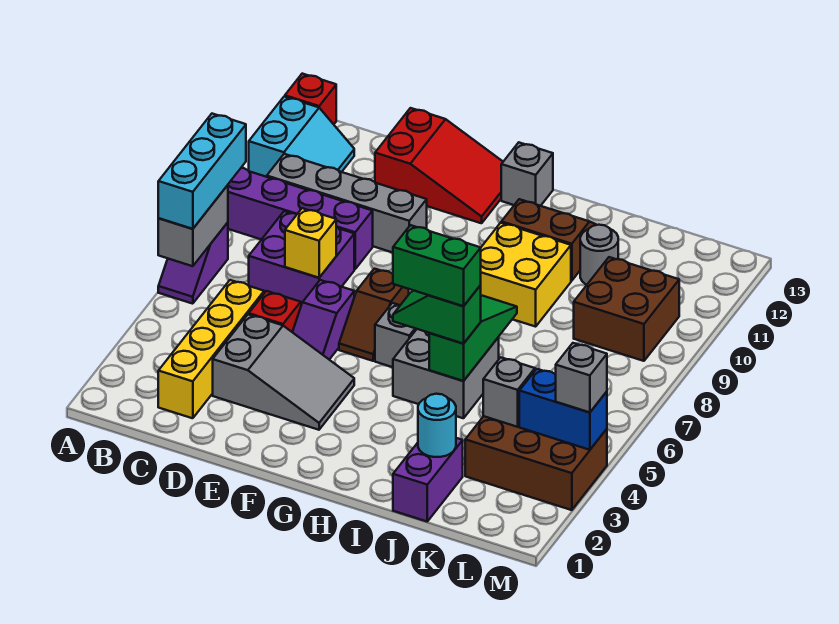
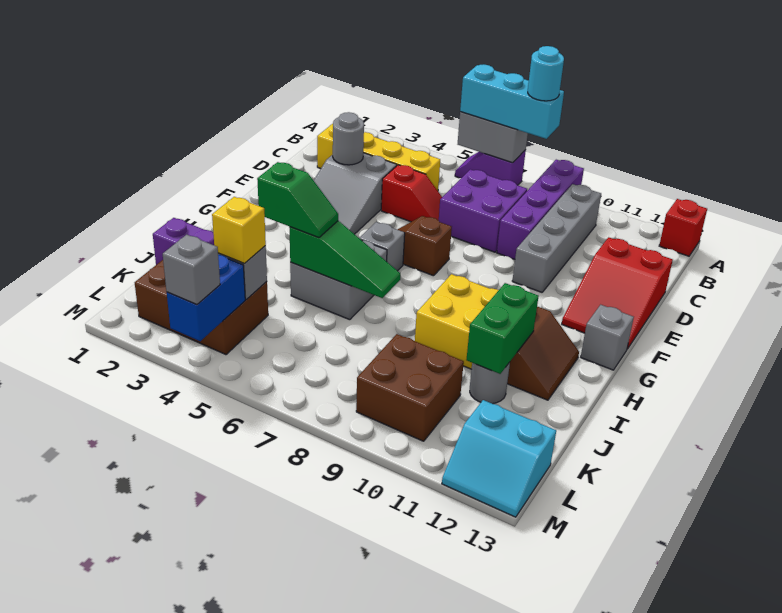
cyan 2x2 slope [249,97,354,177] -> cyan 2x2 slope moved to [442,400,556,517]
none -> grey 1x1 round brick [333,112,364,165]
yellow 1x1 brick [285,208,336,278] -> yellow 1x1 brick moved to [212,197,266,264]
purple 1x2 slope [293,280,354,360] -> none
green 1x2 slope [393,285,481,344] -> green 1x2 slope turned to [257,162,338,238]
green 1x2 brick [393,225,481,306] -> green 1x2 brick moved to [466,283,539,374]
cyan 1x1 round brick [418,394,456,457] -> cyan 1x1 round brick moved to [528,46,564,101]
brown 2x3 brick [465,416,607,510] -> brown 2x3 brick turned to [135,260,268,355]

